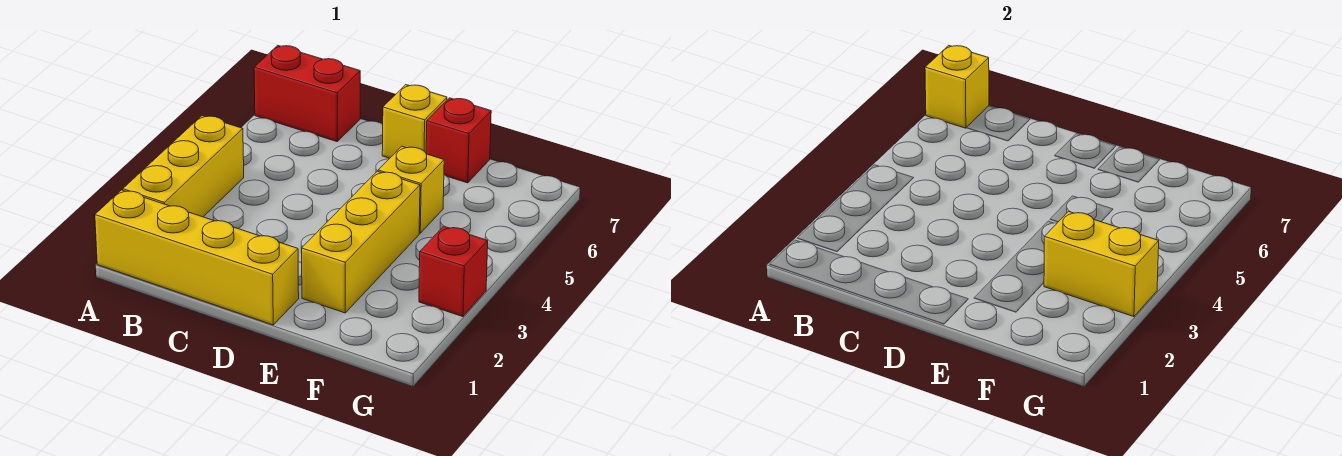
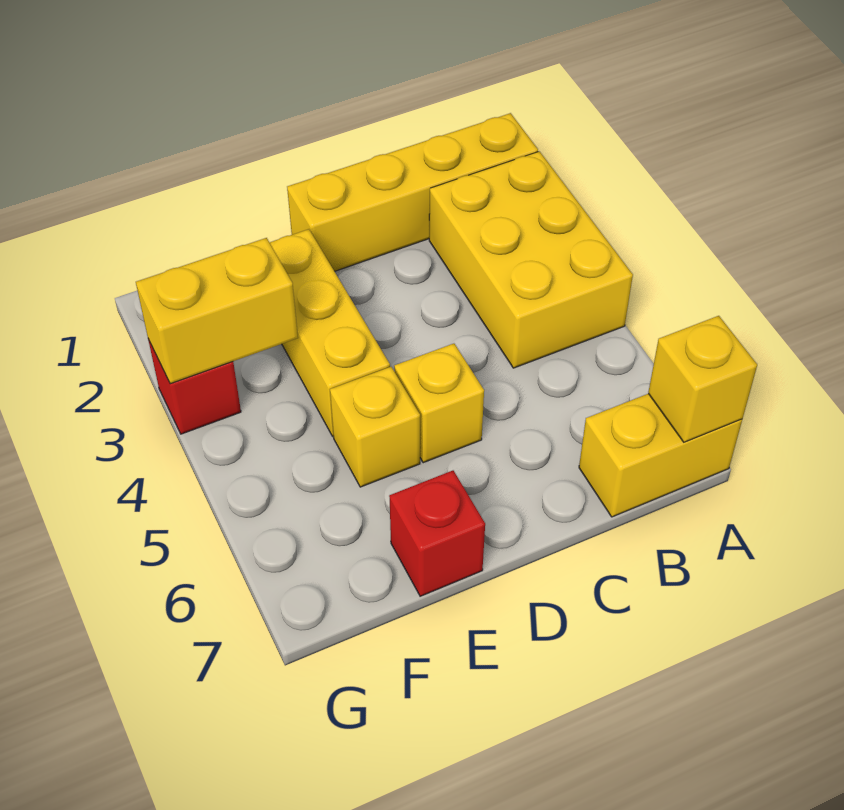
yellow 1x3 brick [123,116,244,217] -> yellow 2x3 brick [429,151,633,368]
red 1x2 brick [254,46,360,142] -> yellow 1x2 brick [579,394,742,517]
yellow 1x1 brick [382,85,447,158] -> yellow 1x1 brick moved to [394,344,484,463]

